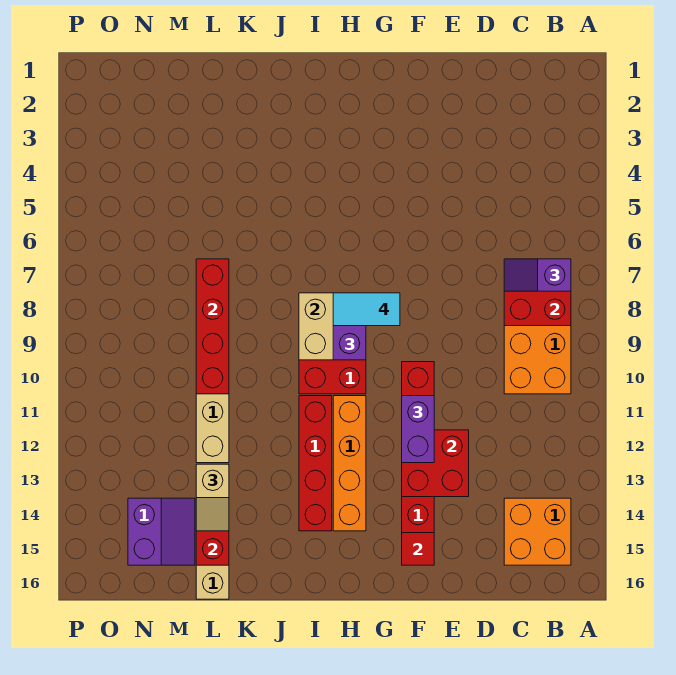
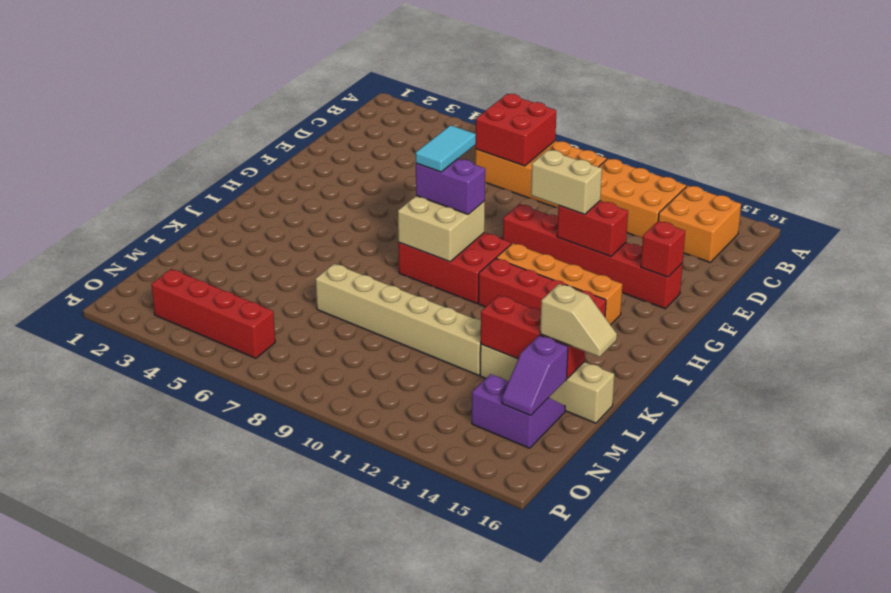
purple 1x2 slope [504,259,571,291] -> purple 1x2 slope moved to [502,335,568,416]
none -> orange 2x3 brick [599,159,686,238]
red 2x2 brick [402,430,469,497] -> red 1x2 brick [557,201,628,257]
purple 1x2 brick [402,396,434,463] -> tan 1x2 brick [531,150,602,215]
red 1x1 tile [402,533,434,565] -> red 1x1 brick [641,221,685,277]
red 1x4 brick [196,259,229,394] -> red 1x4 brick moved to [151,269,275,358]
tan 1x2 slope [196,464,229,531] -> tan 1x2 slope moved to [540,284,617,357]

